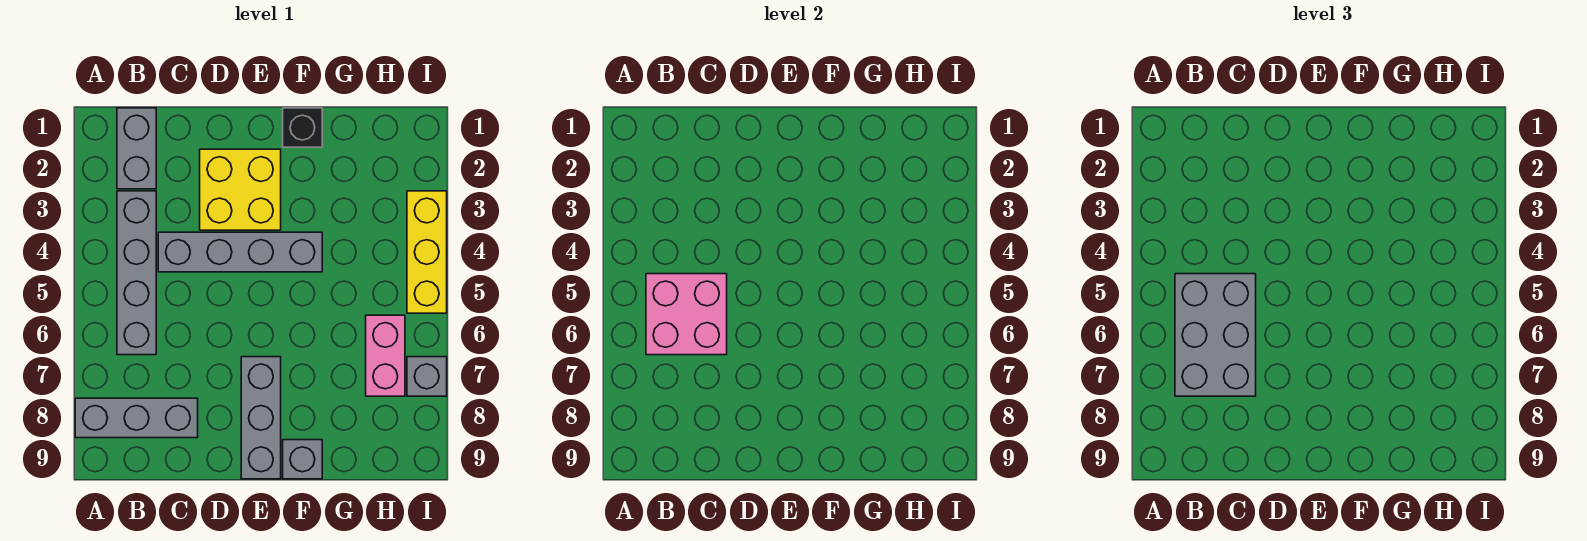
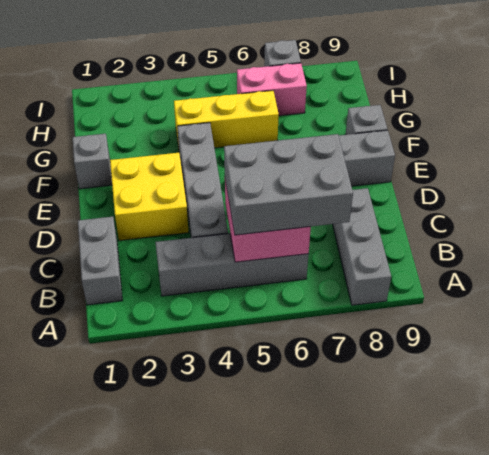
grey 1x2 brick [117,108,156,189] -> grey 1x2 brick turned to [78,217,122,305]
black 1x1 brick [283,108,322,147] -> grey 1x1 brick [73,134,112,189]
yellow 1x3 brick [407,191,447,313] -> yellow 1x3 brick moved to [174,91,279,148]

